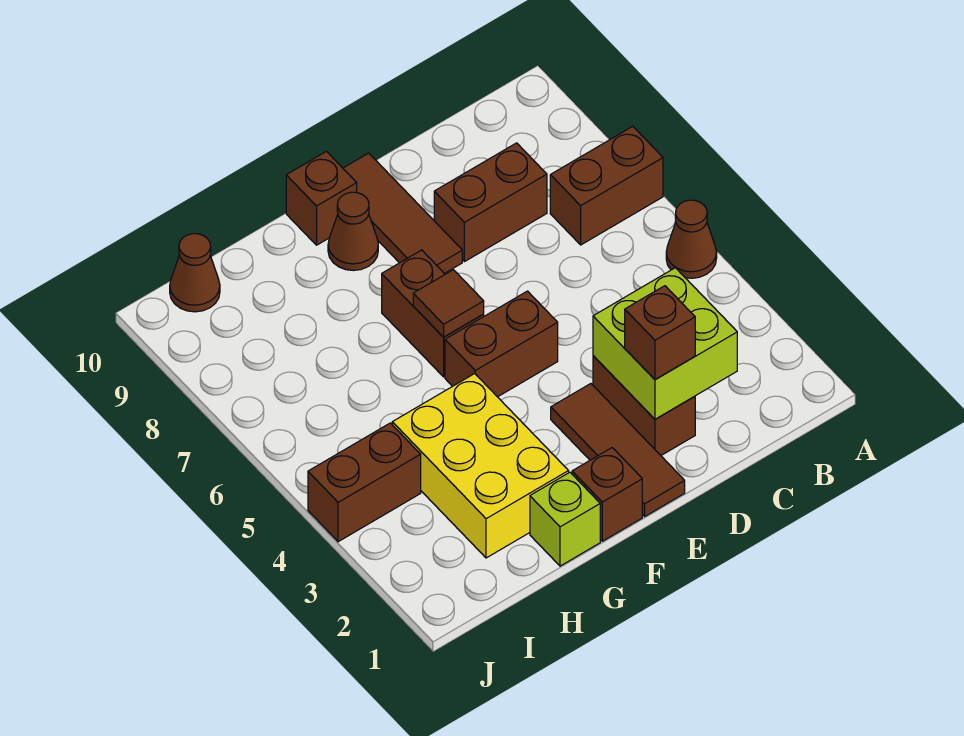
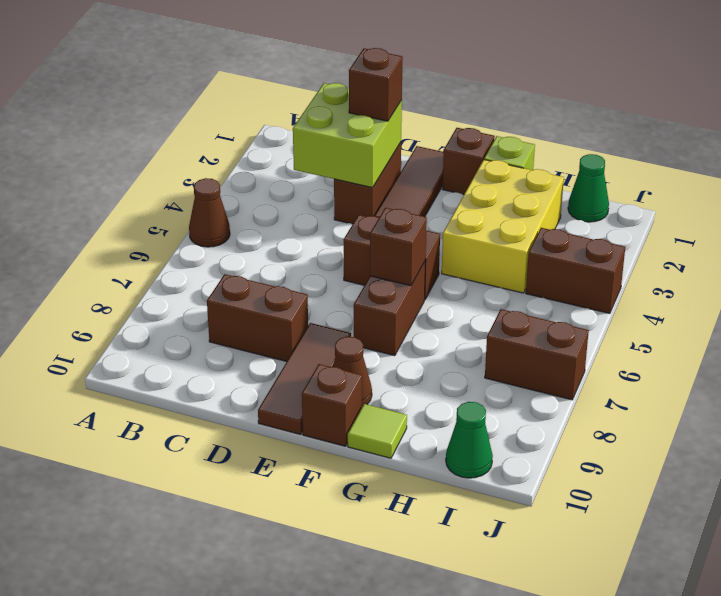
brown 1x2 brick [550,126,663,245] -> brown 1x2 brick moved to [485,309,589,400]
brown 1x1 tile [413,270,484,337] -> brown 1x1 brick [370,208,427,286]
none -> lime 1x1 tile [348,404,407,458]
none -> green 1x1 cone [568,154,609,222]
brown 1x1 cone [170,234,220,312] -> green 1x1 cone [446,402,493,478]

